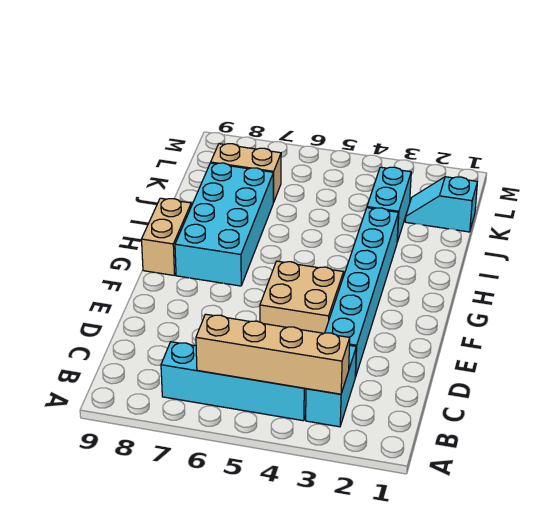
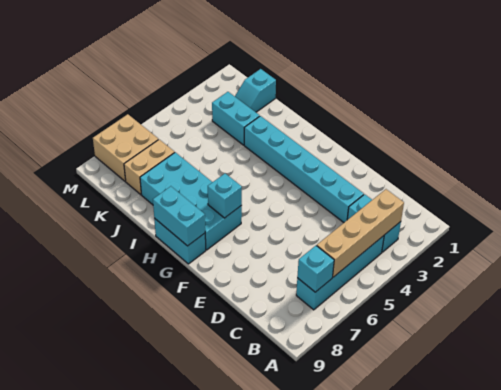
none -> cyan 1x1 brick [297,246,334,292]
tan 2x2 brick [260,261,343,333] -> tan 2x2 brick moved to [93,114,158,181]
none -> cyan 1x1 brick [208,174,242,218]
tan 1x2 brick [142,198,191,275] -> cyan 1x2 brick [154,218,206,264]
none -> cyan 1x2 brick [153,186,205,246]

